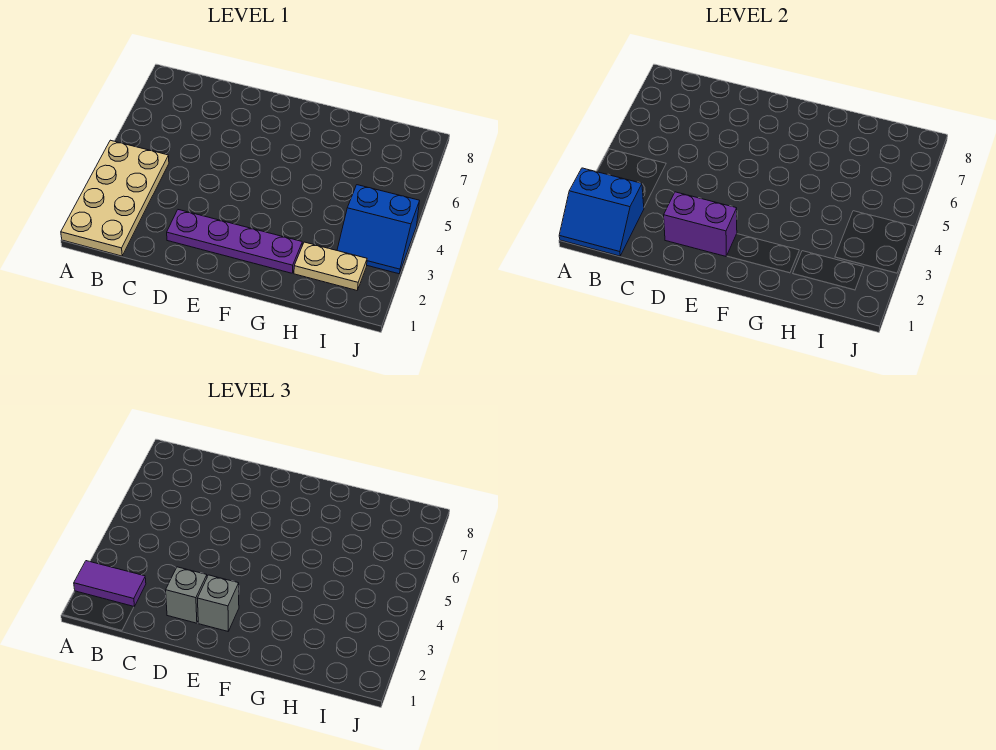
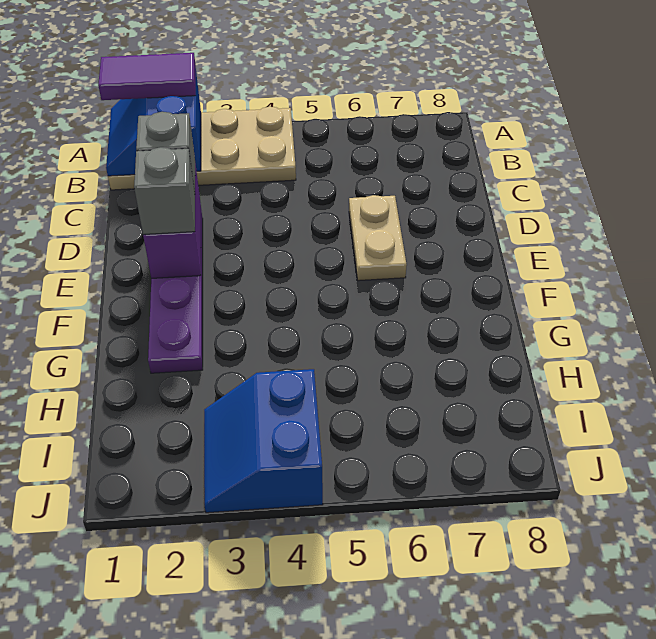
purple 1x2 tile [74,561,146,607] -> purple 1x2 tile turned to [98,53,196,100]
tan 1x2 plate [294,242,367,290] -> tan 1x2 plate moved to [349,195,407,281]

